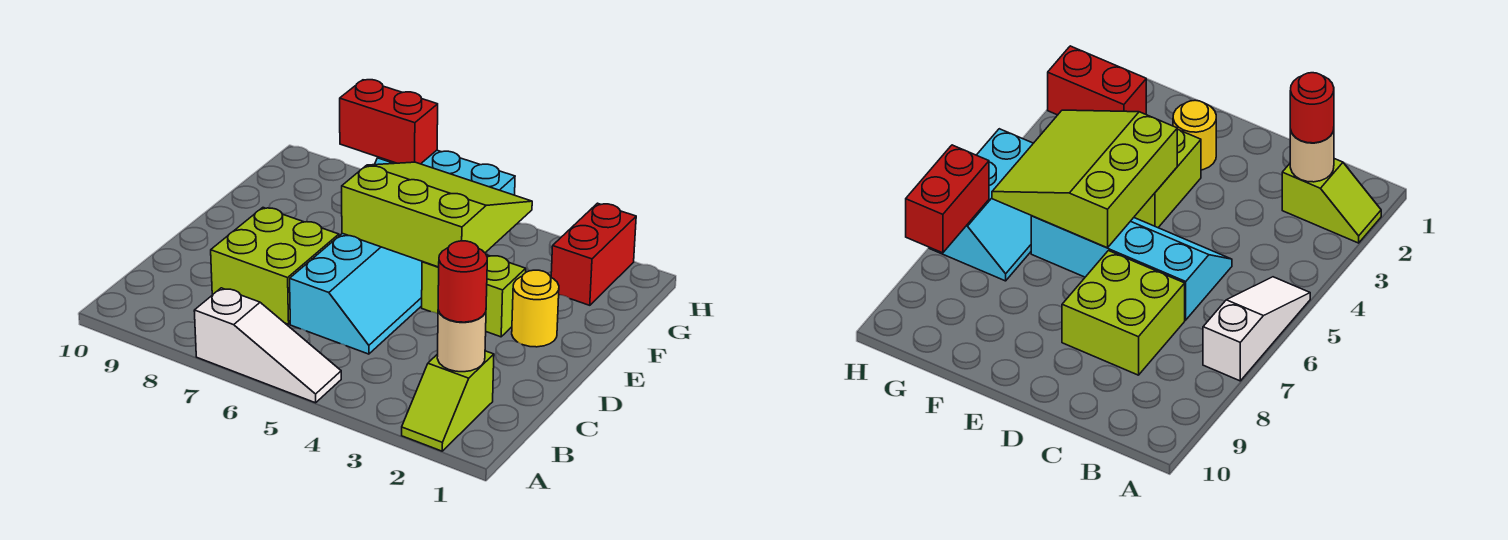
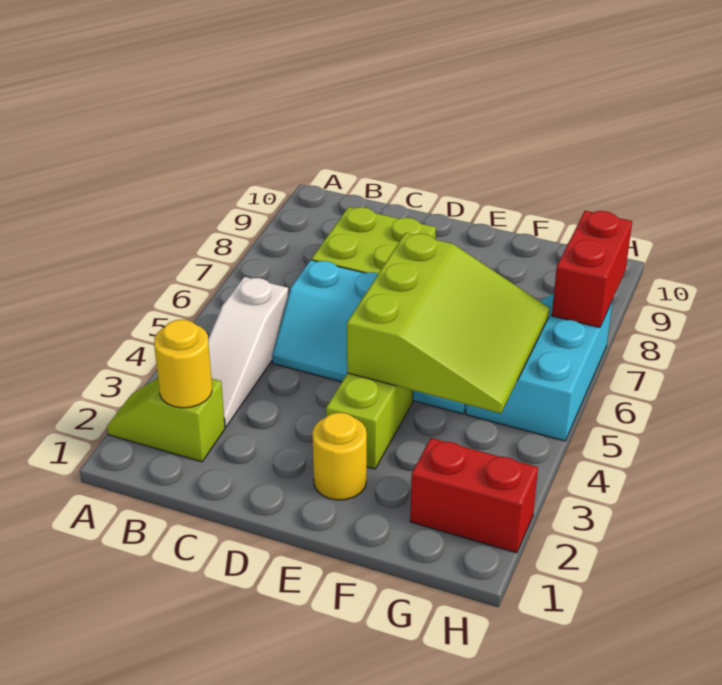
white 1x3 slope [194,288,341,403] -> white 1x3 slope moved to [208,277,288,427]
tan 1x1 round brick [437,310,486,372] -> yellow 1x1 round brick [154,320,212,408]
red 1x1 round brick [438,241,487,322] -> none

